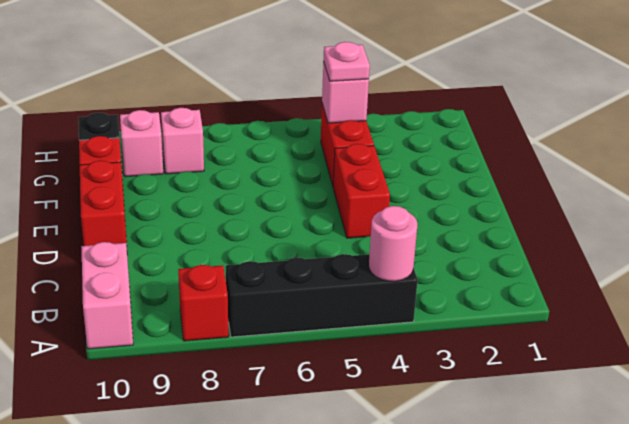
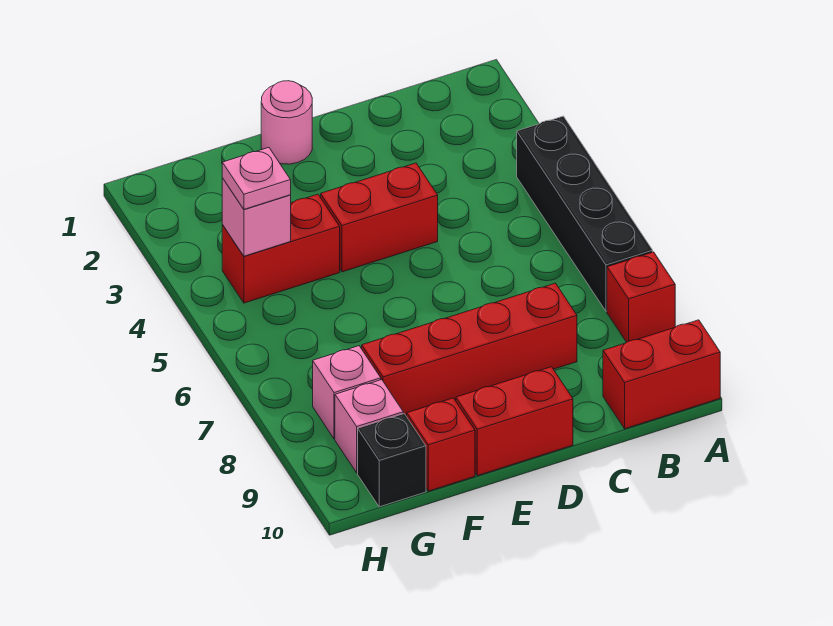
pink 1x1 round brick [369,206,417,281] -> pink 1x1 round brick moved to [261,81,312,164]
pink 1x2 brick [81,242,133,349] -> red 1x2 brick [603,320,720,429]
none -> red 1x4 brick [362,283,577,416]

